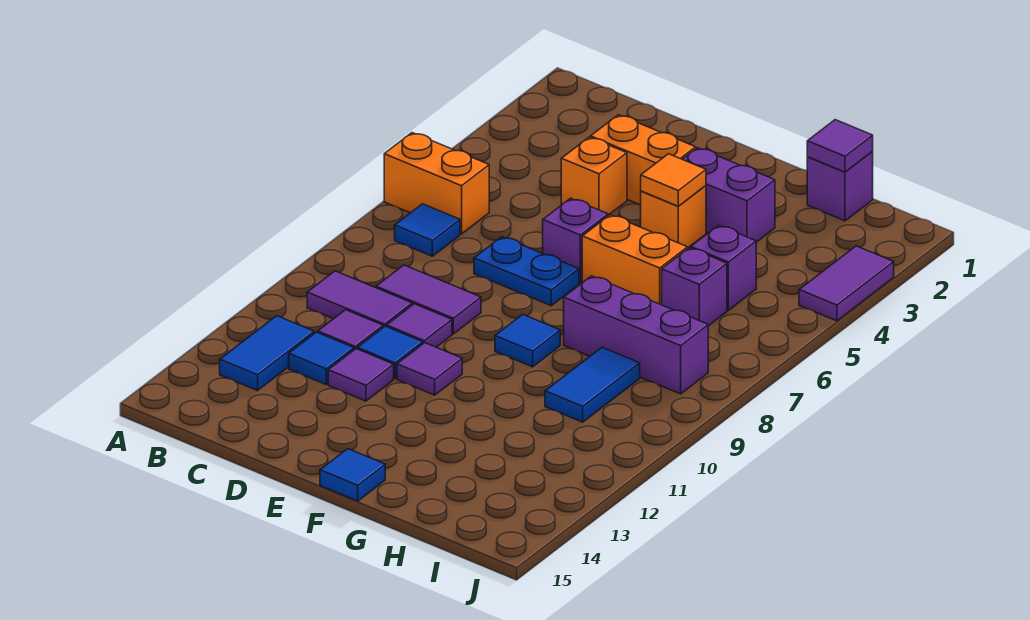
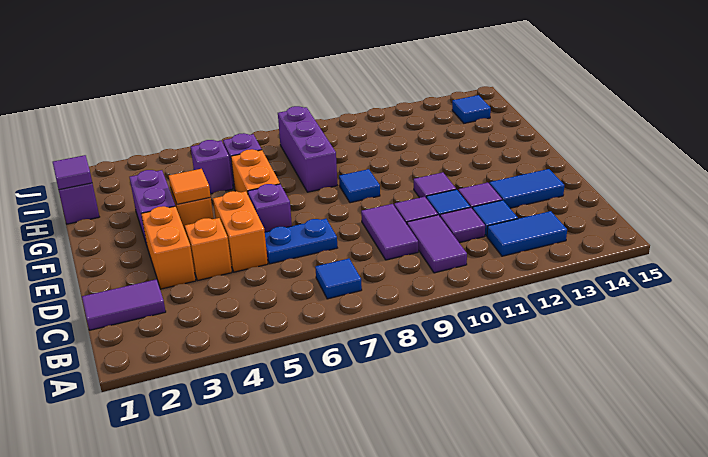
orange 1x2 brick [384,133,489,234] -> orange 1x2 brick moved to [213,191,268,272]
blue 1x2 plate [474,237,579,306] -> blue 1x2 plate turned to [265,219,337,264]
blue 1x1 tile [320,449,385,501] -> blue 1x1 tile moved to [452,95,491,123]
blue 1x2 tile [545,347,640,422] -> blue 1x2 tile moved to [489,169,564,208]
purple 1x2 tile [799,246,894,321] -> purple 1x2 tile moved to [82,279,166,330]

